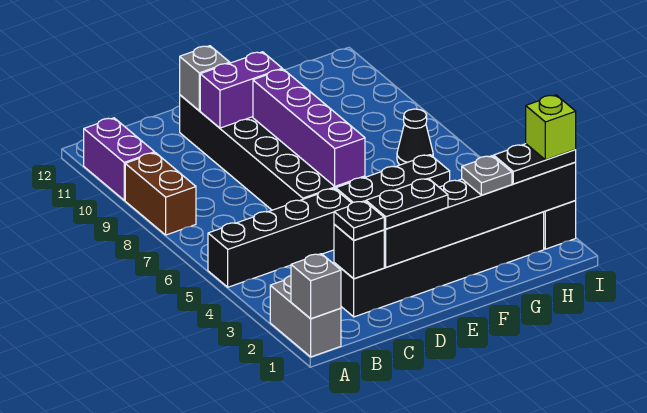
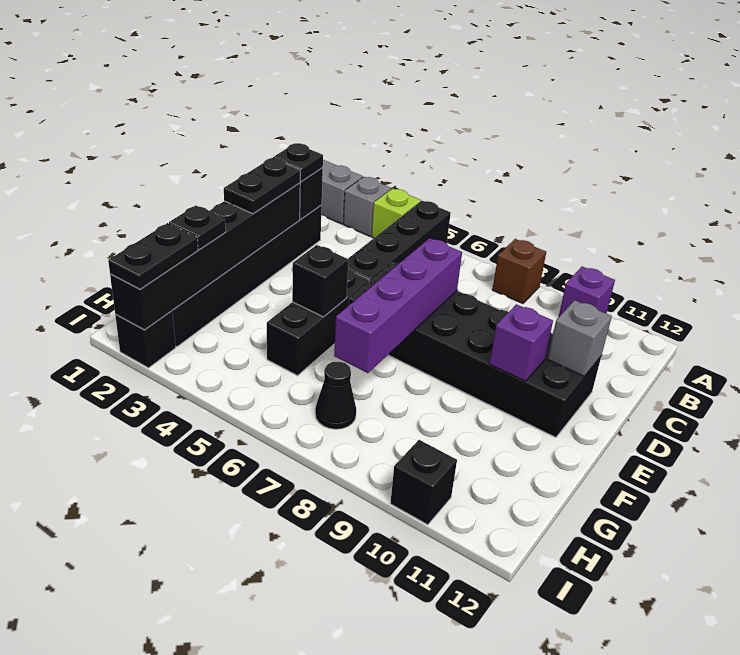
grey 1x1 brick [291,254,341,319] -> grey 1x1 brick moved to [343,177,391,236]
brown 1x2 brick [125,153,196,235] -> brown 1x1 brick [492,239,546,304]
purple 1x2 brick [84,118,155,200] -> purple 1x1 brick [558,267,615,318]
purple 1x2 brick [200,52,282,128] -> purple 1x1 brick [490,304,553,381]
purple 1x4 brick [253,69,365,186] -> purple 1x4 brick turned to [334,238,462,373]
none -> black 1x1 brick [292,245,348,317]
grey 1x1 plate [462,156,512,195] -> black 1x1 plate [169,205,226,249]
lime 1x1 brick [526,95,576,160] -> lime 1x1 brick moved to [372,188,421,238]
none -> black 1x1 brick [390,440,457,525]

